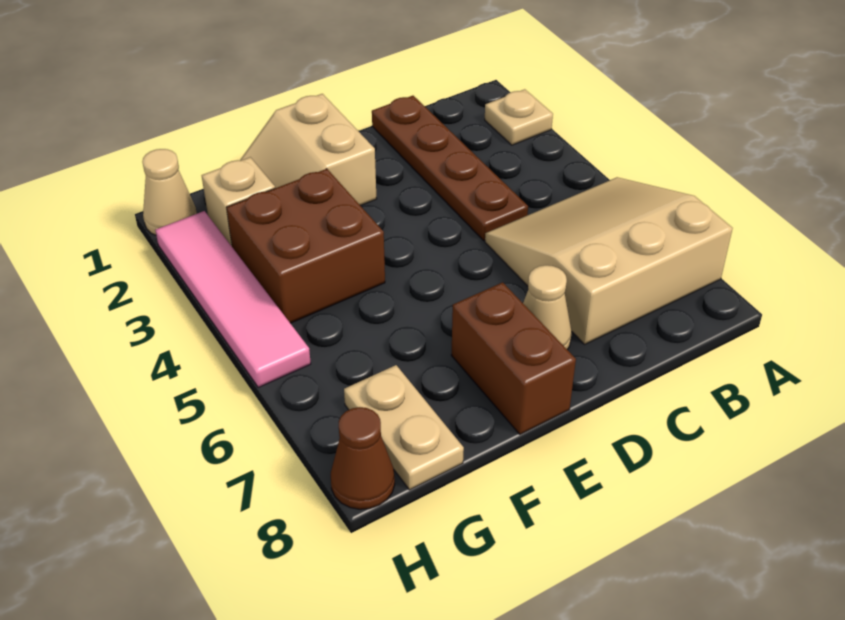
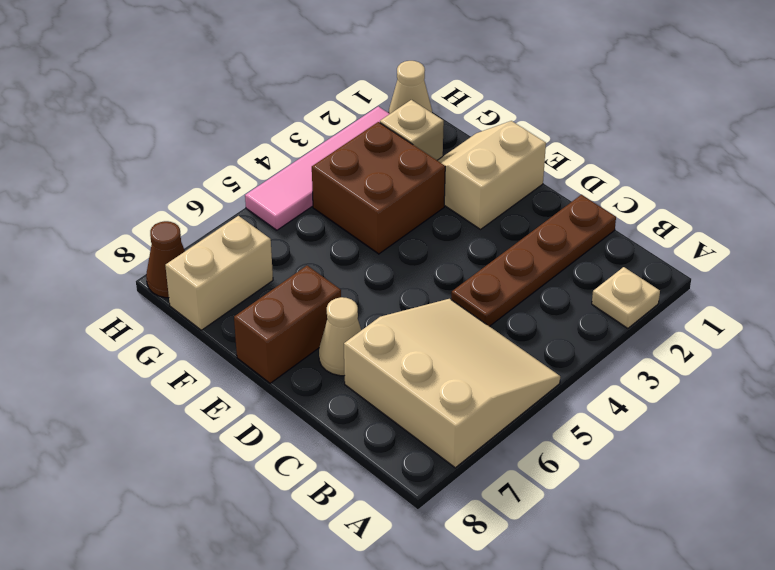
tan 1x2 plate [344,365,464,490] -> tan 1x2 brick [165,216,273,330]

